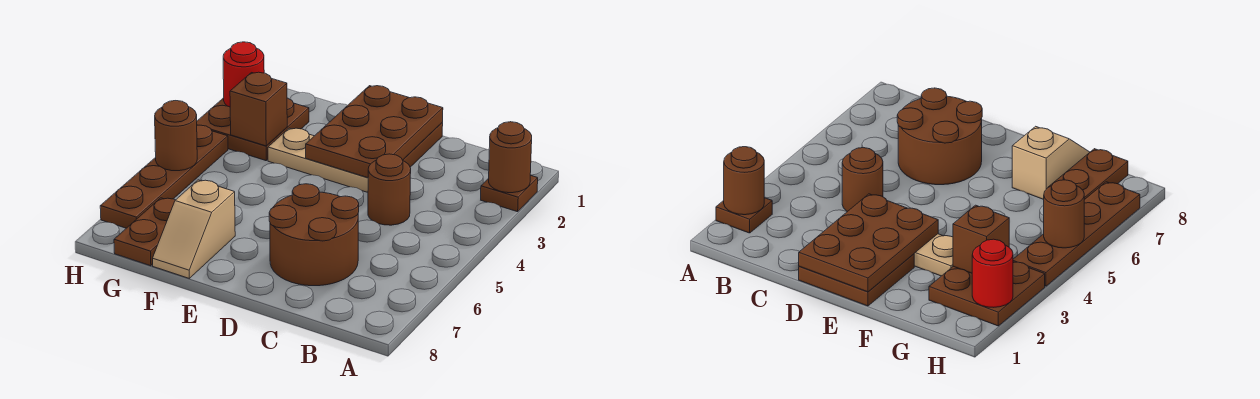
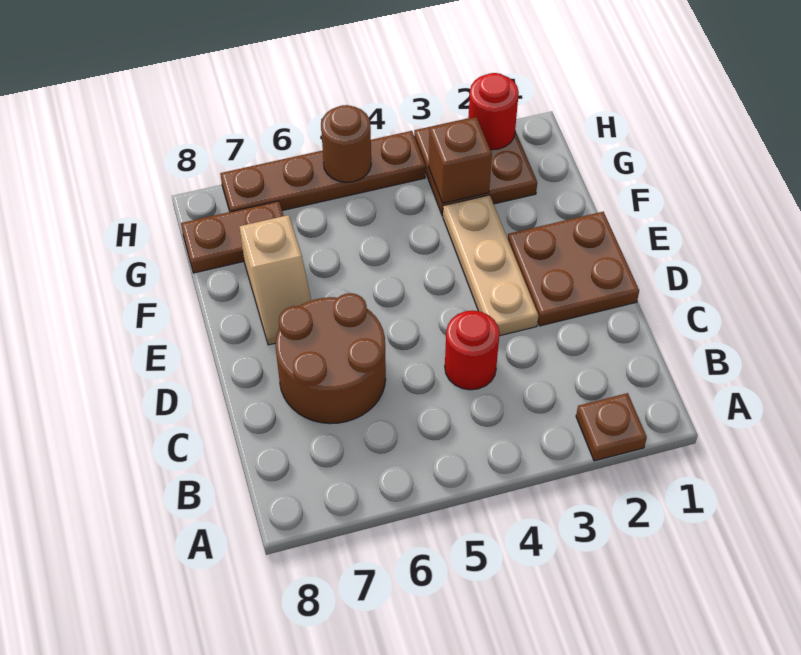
brown 1x1 round brick [489,122,532,193] -> none
brown 1x1 round brick [368,154,411,225] -> red 1x1 round brick [445,311,500,390]
brown 2x3 plate [306,86,443,178] -> none
tan 1x2 slope [153,180,235,278] -> tan 1x2 slope turned to [239,215,311,345]

